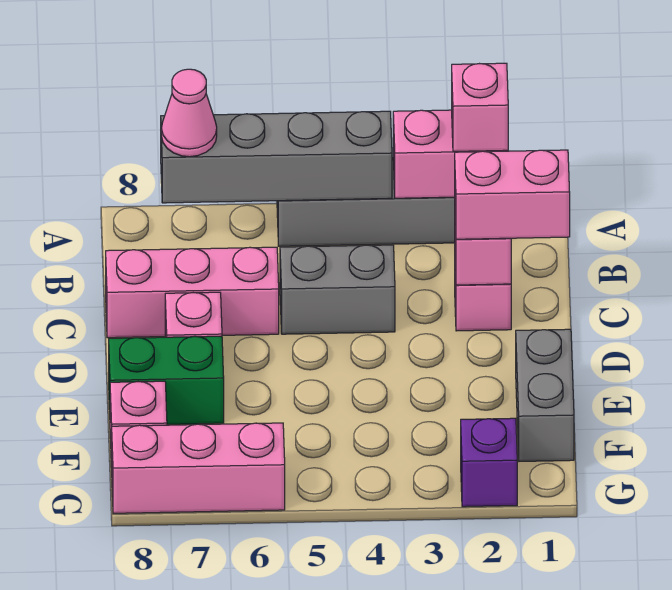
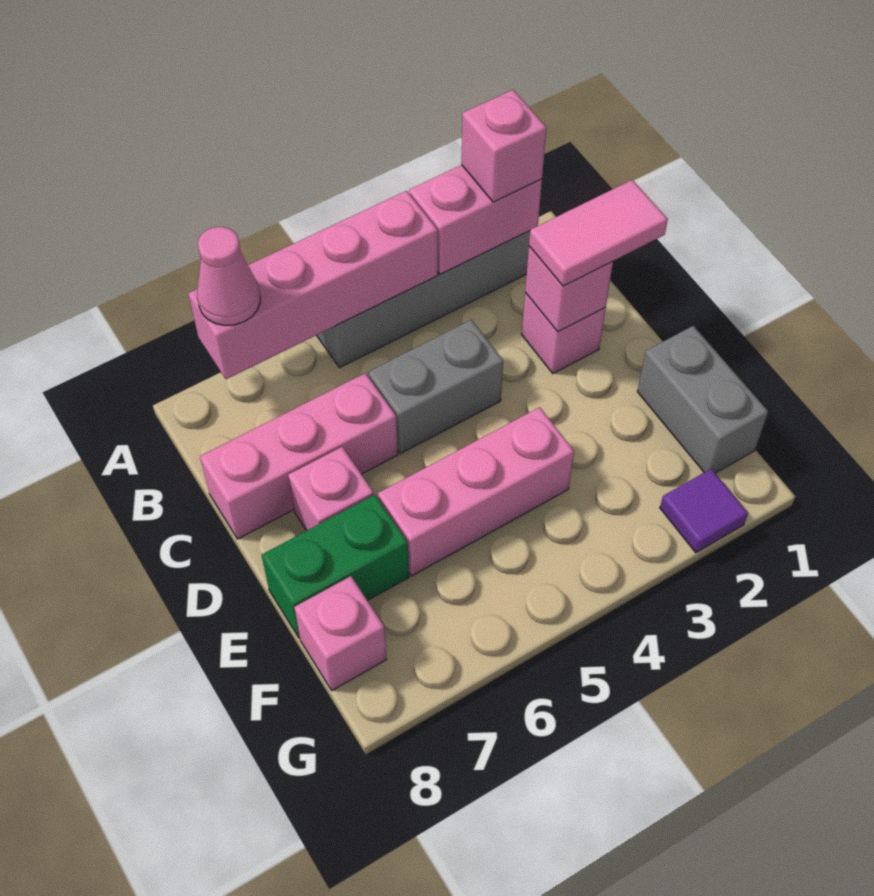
grey 1x4 brick [161,111,392,203] -> pink 1x4 brick [188,191,438,379]
pink 1x2 brick [454,150,570,239] -> pink 1x2 tile [529,180,668,286]
purple 1x1 brick [461,418,517,507] -> purple 1x1 tile [660,469,748,553]
pink 1x3 brick [112,423,285,513] -> pink 1x3 brick moved to [378,407,574,576]

